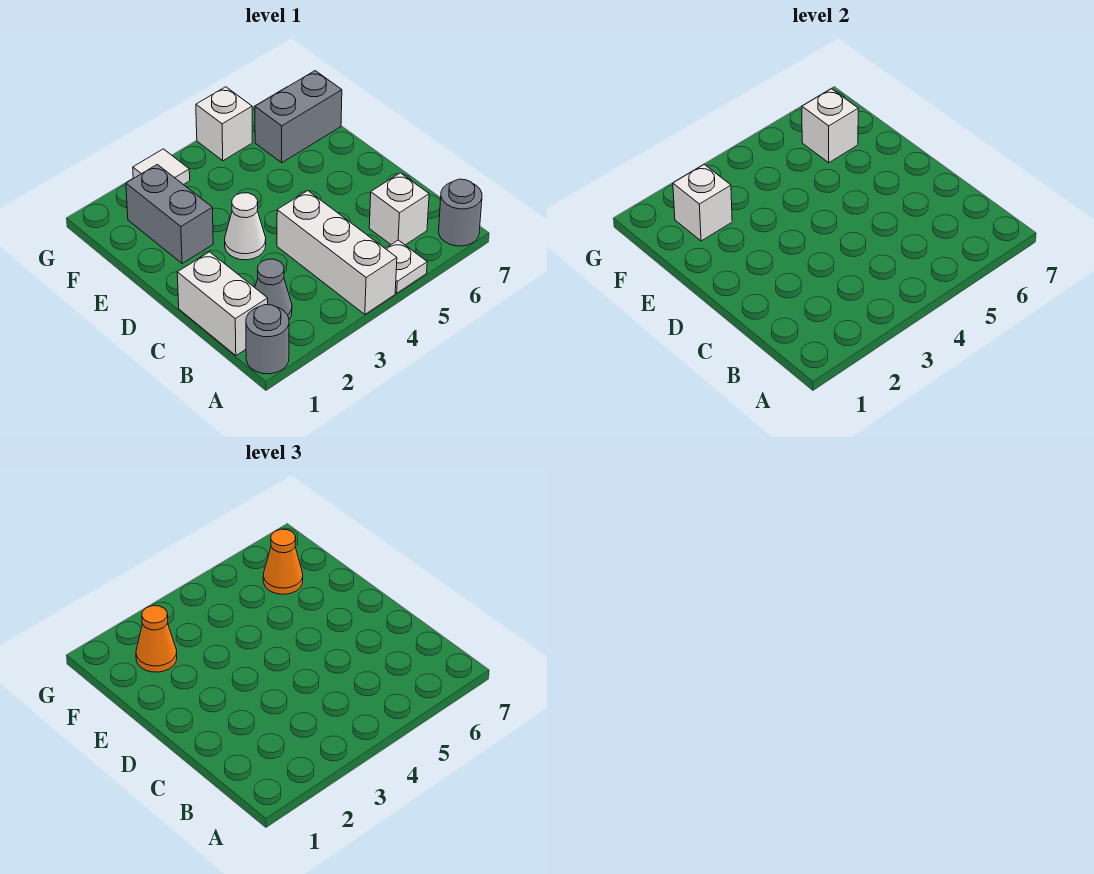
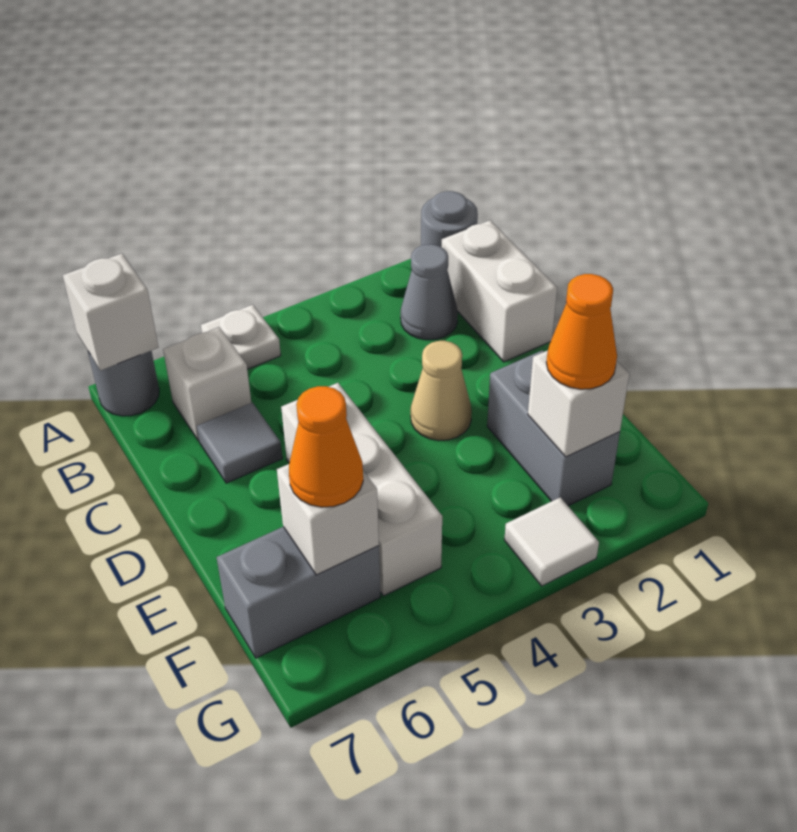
white 1x3 brick [277,191,397,314] -> white 1x3 brick moved to [281,383,442,596]
none -> grey 1x1 tile [197,403,282,483]
white 1x1 cone [225,193,266,260] -> tan 1x1 cone [411,341,472,441]
white 1x1 brick [196,87,252,161] -> white 1x1 brick moved to [63,254,159,370]

